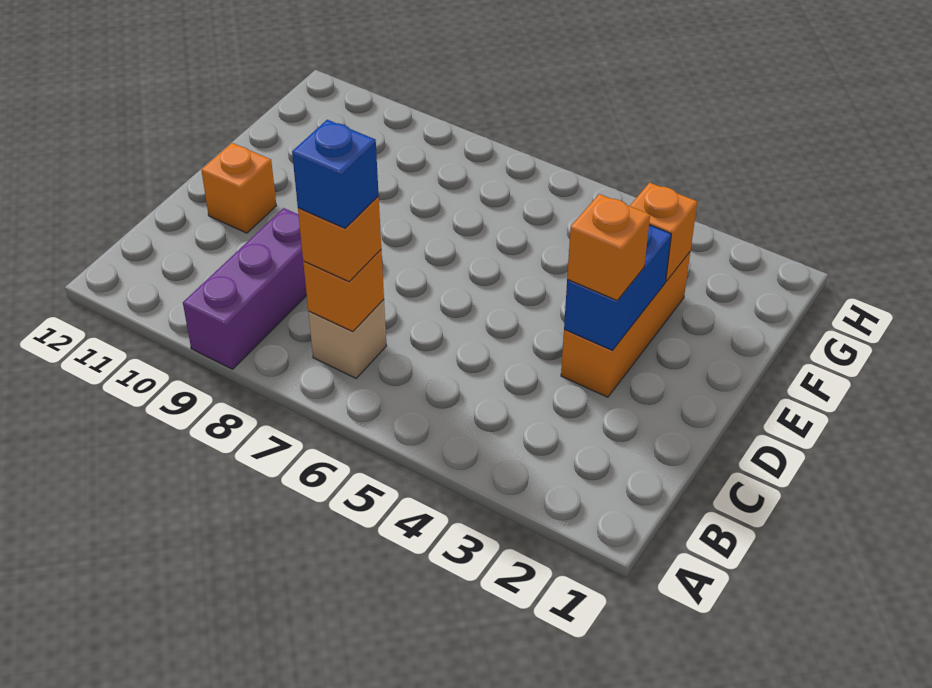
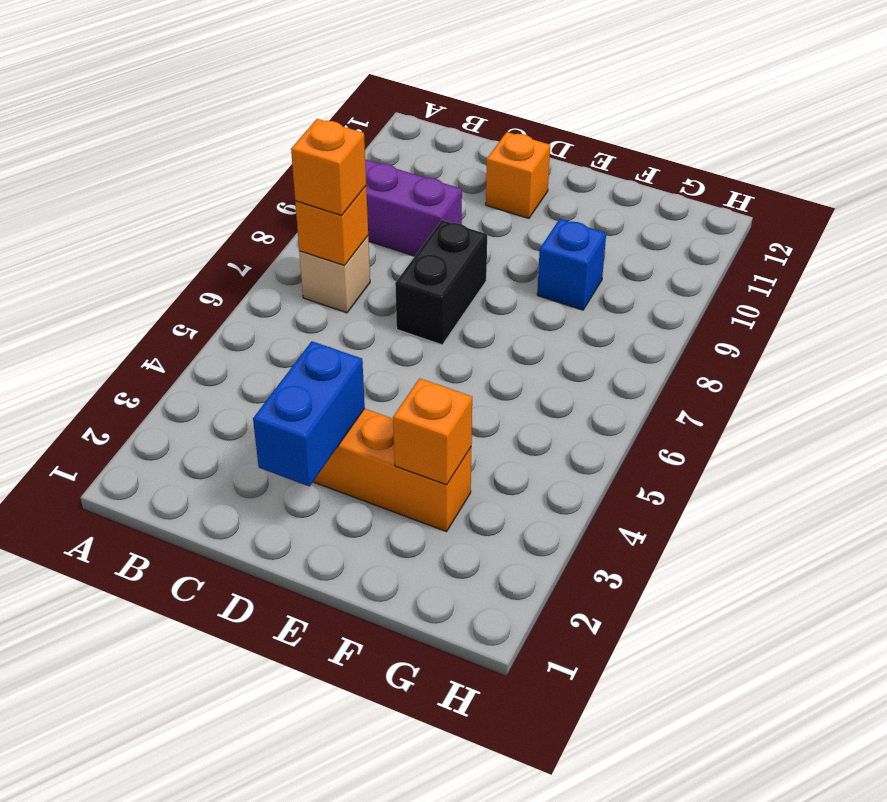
blue 1x1 brick [292,120,379,228] -> blue 1x1 brick moved to [537,219,606,310]
blue 1x2 brick [564,225,671,350] -> blue 1x2 brick turned to [253,341,365,486]
orange 1x1 brick [567,194,650,300] -> none
none -> black 1x2 brick [395,220,487,345]

